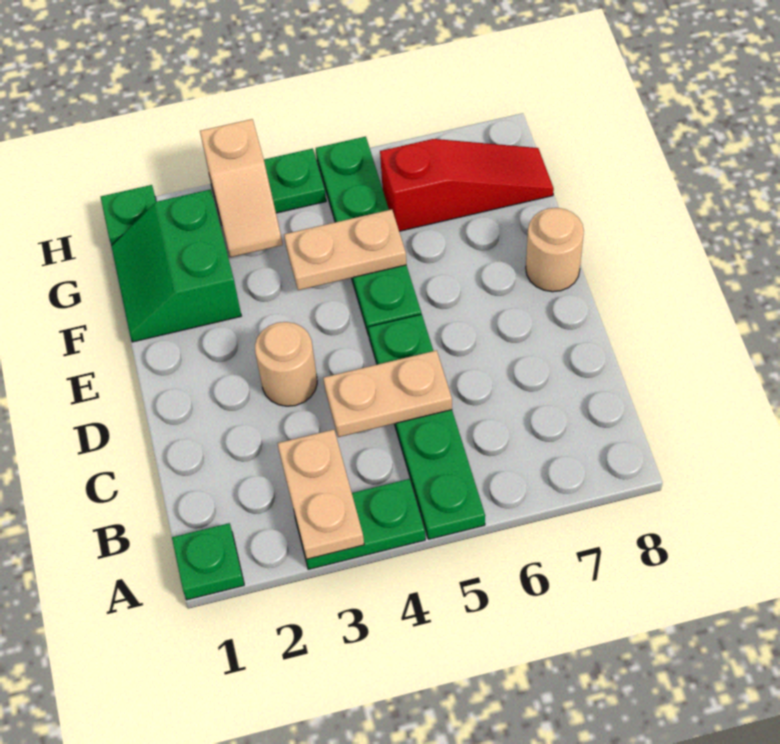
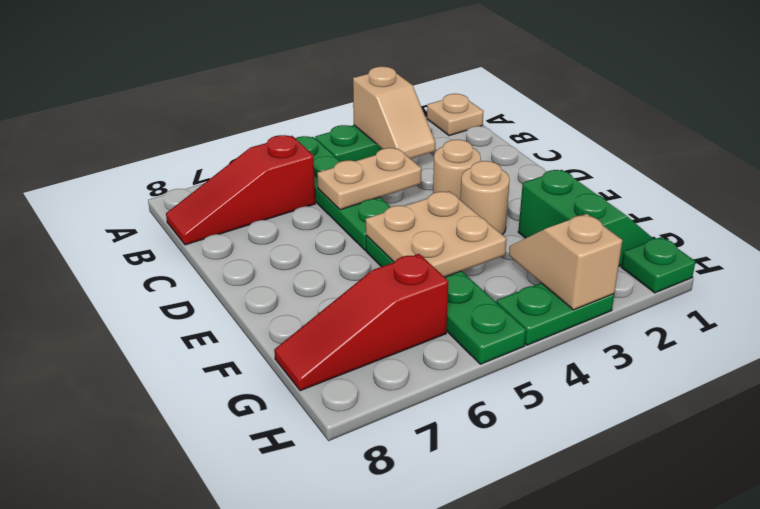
green 1x1 plate [172,523,244,600] -> tan 1x1 plate [427,94,484,136]
tan 1x2 plate [278,430,364,560] -> tan 1x2 slope [353,67,435,159]
none -> red 1x3 slope [166,135,315,245]
tan 1x1 round brick [526,208,584,292] -> tan 1x1 round brick moved to [460,161,510,235]
tan 1x2 plate [284,209,406,290] -> tan 2x2 plate [366,191,507,277]

